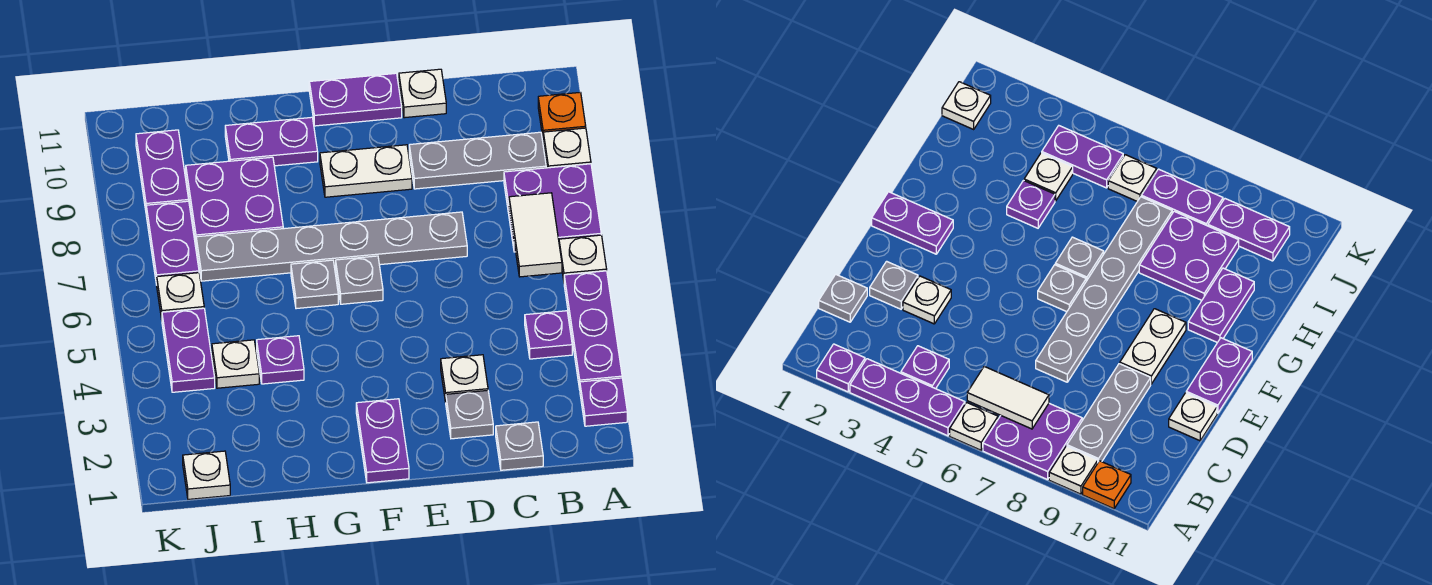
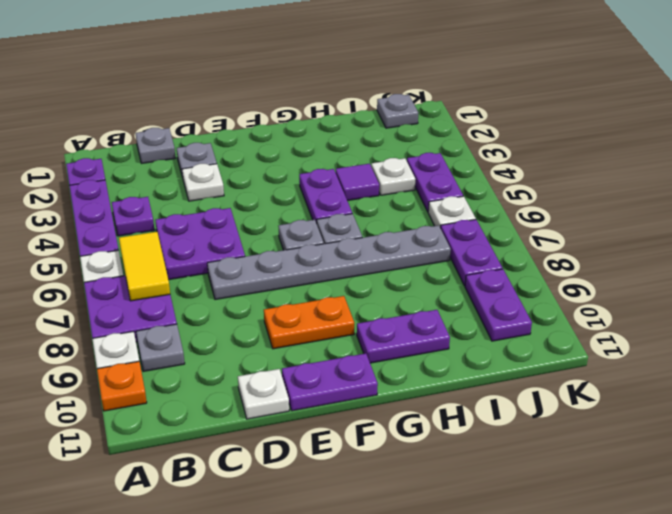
white 1x2 tile [509,193,562,277] -> yellow 1x2 tile [119,232,170,301]
grey 1x3 plate [409,132,546,189] -> grey 1x1 plate [136,324,185,372]
white 1x2 plate [320,145,412,197] -> orange 1x2 plate [264,296,354,349]
purple 1x2 plate [356,399,409,483] -> purple 1x2 plate moved to [299,169,352,223]
purple 1x1 plate [257,336,304,384] -> purple 1x1 tile [336,164,379,201]
purple 2x2 plate [186,157,283,242] -> purple 2x2 plate moved to [155,208,245,280]
white 1x1 plate [183,451,230,499] -> grey 1x1 plate [377,94,418,128]

